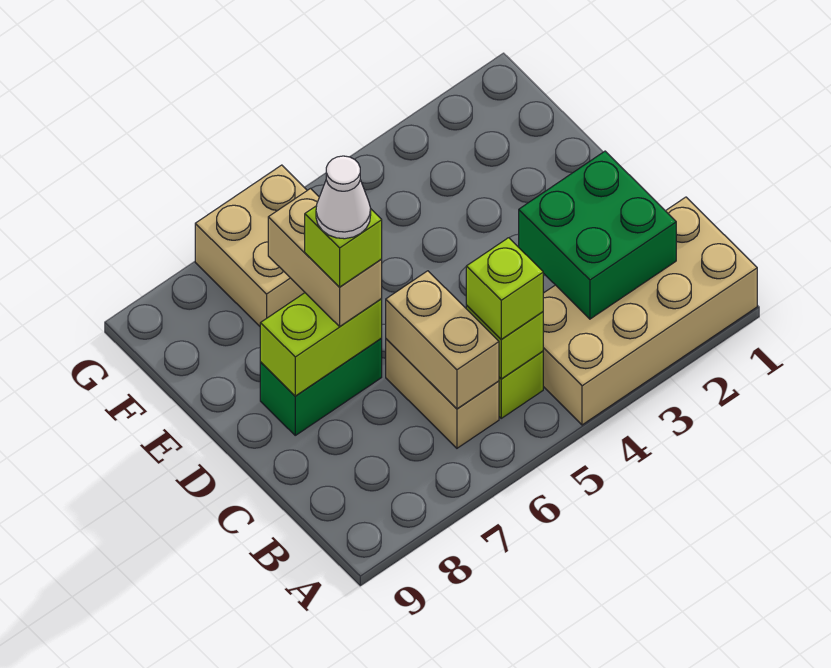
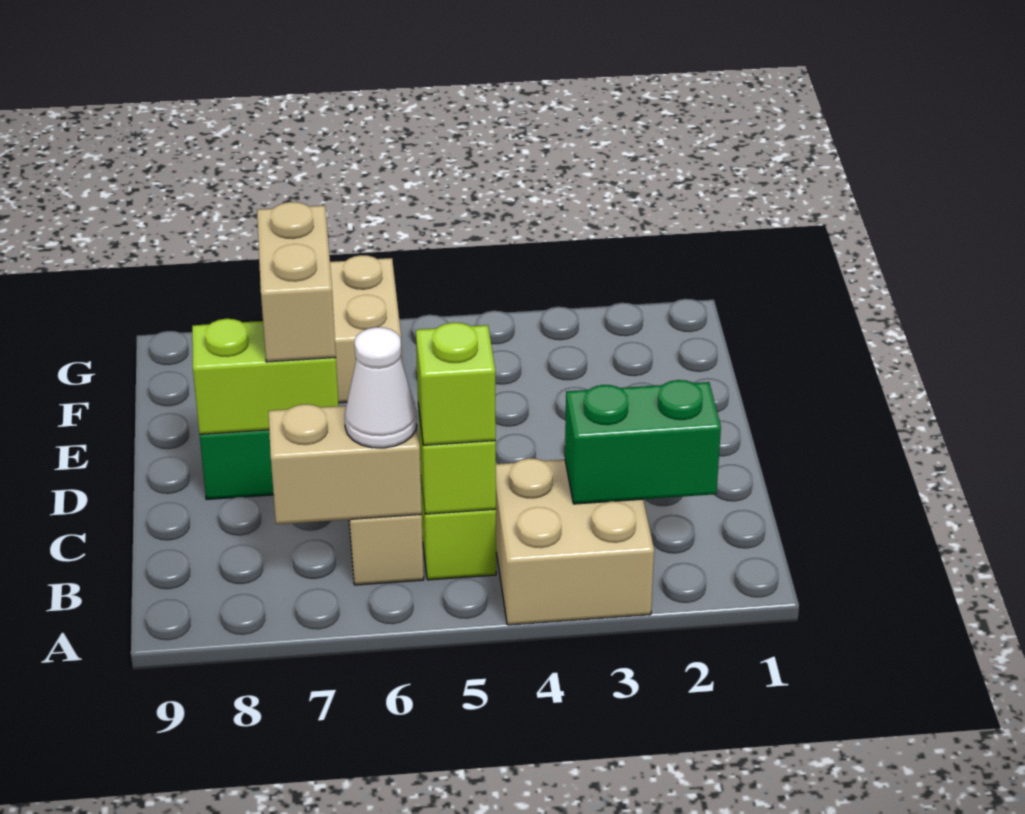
tan 2x4 brick [543,197,757,425] -> tan 2x2 brick [496,458,654,625]
green 2x2 brick [519,151,676,319] -> green 1x2 brick [565,380,721,504]
tan 1x2 brick [386,271,499,409] -> tan 1x2 brick turned to [269,402,422,524]
lime 1x1 brick [305,206,382,287] -> none
white 1x1 cone [316,156,371,239] -> white 1x1 cone moved to [345,327,417,448]

